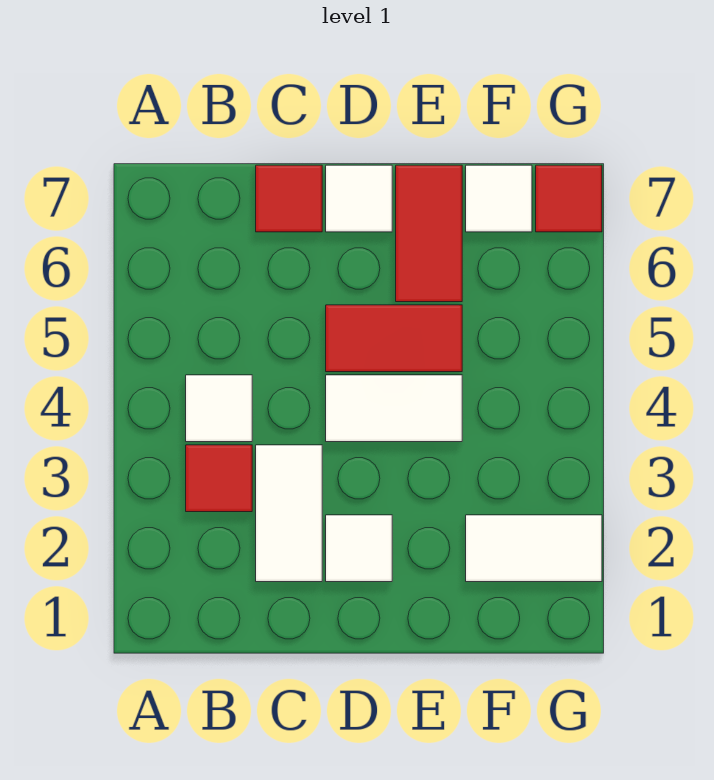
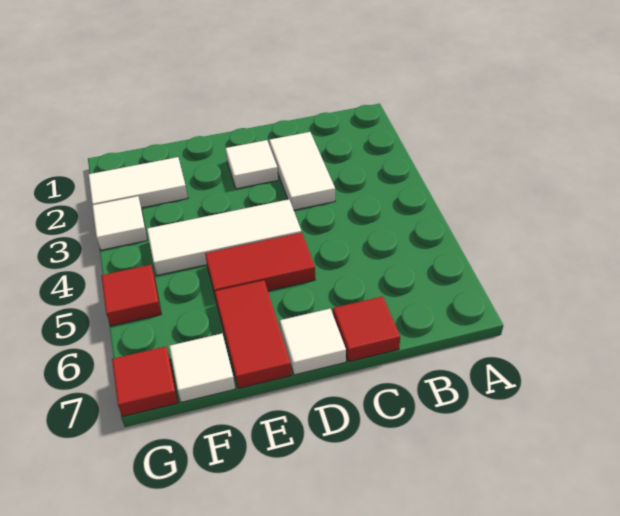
red 1x1 tile [186,445,252,512] -> red 1x1 tile moved to [101,265,161,326]
white 1x1 tile [186,375,252,442] -> white 1x1 tile moved to [92,196,147,250]
white 1x2 tile [326,375,462,442] -> white 1x3 tile [147,199,301,275]

